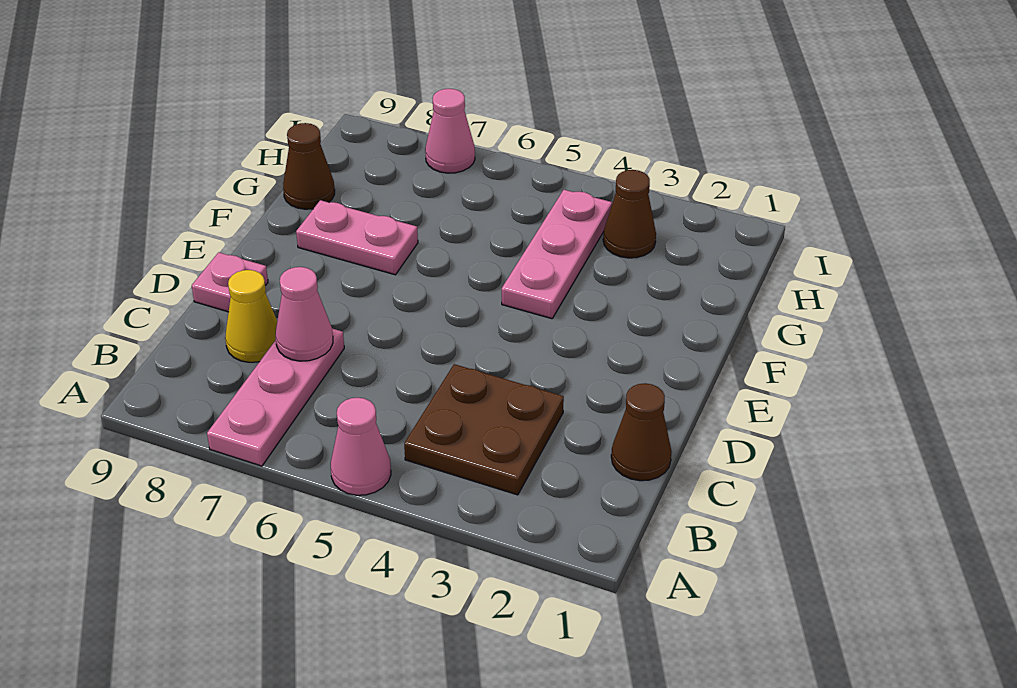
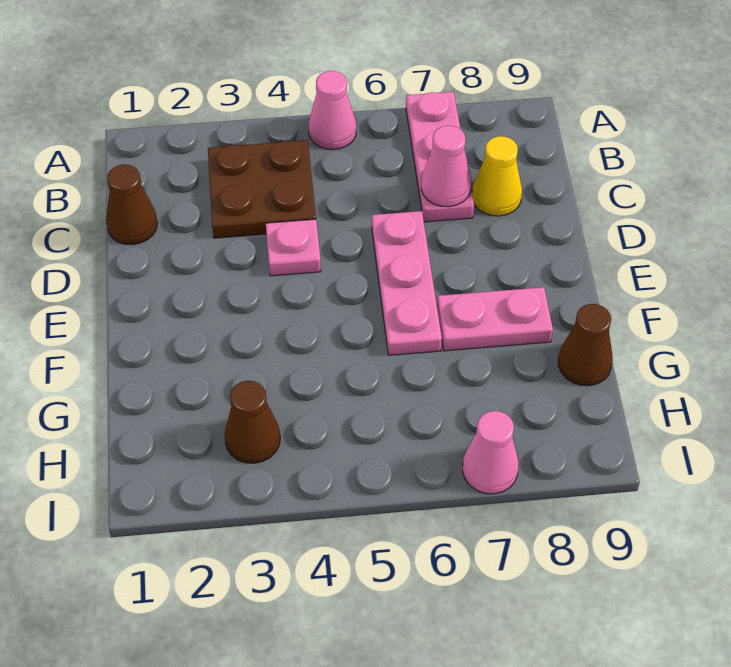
pink 1x1 plate [192,252,268,312] -> pink 1x1 plate moved to [266,219,321,276]
pink 1x3 plate [502,190,612,319] -> pink 1x3 plate moved to [372,211,442,355]

